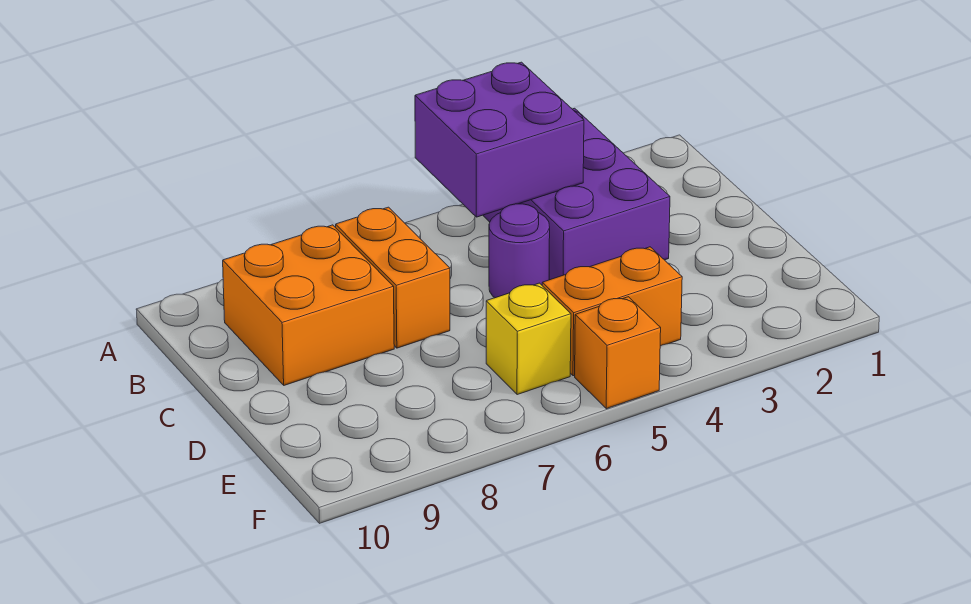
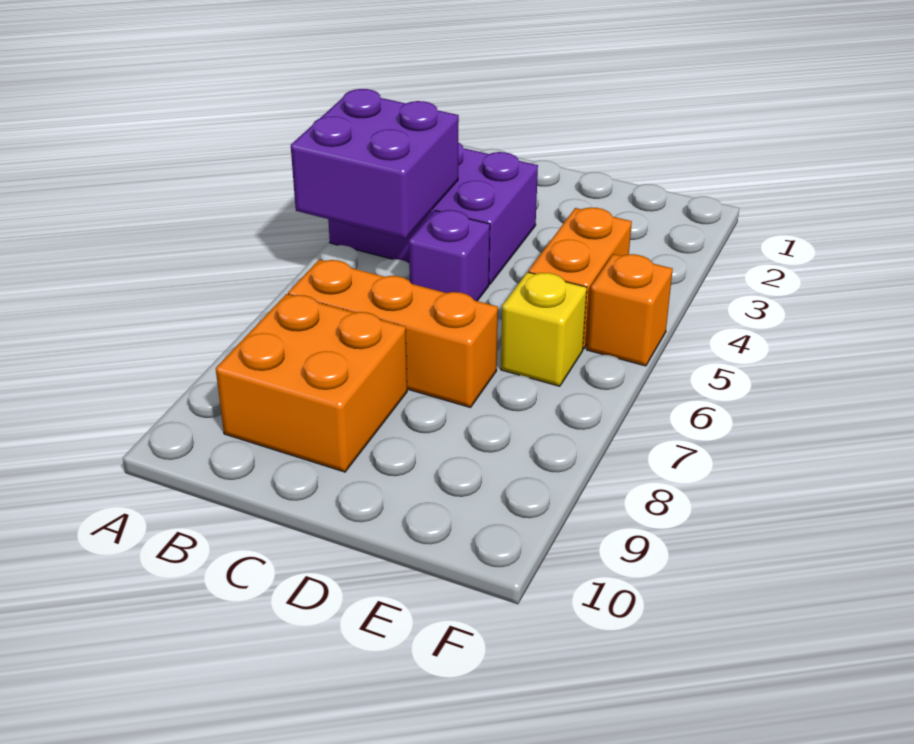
orange 1x2 brick [336,207,450,348] -> orange 1x3 brick [288,260,498,408]
purple 1x1 round brick [489,204,550,298] -> purple 1x1 brick [409,210,490,301]

